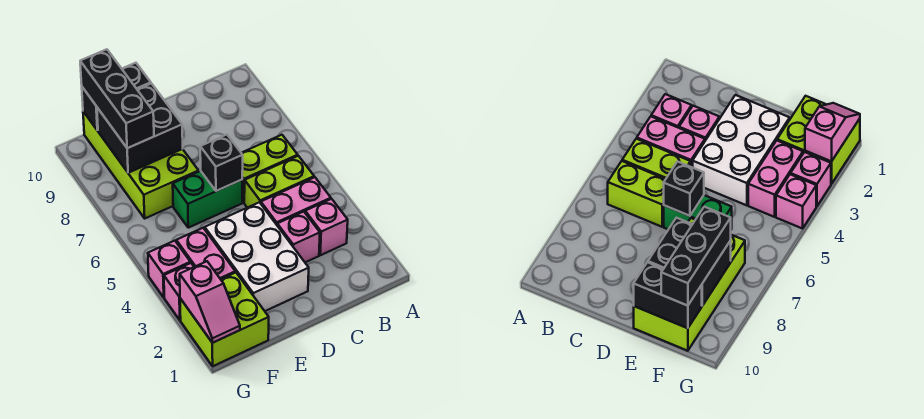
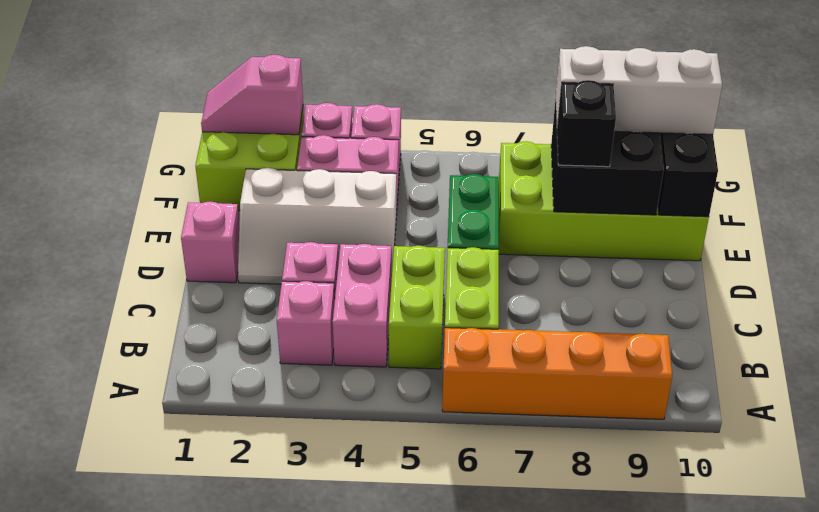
none -> orange 1x4 brick [442,328,672,419]
none -> pink 1x1 brick [181,202,239,283]
white 2x3 brick [205,202,309,311] -> white 2x3 slope [238,168,396,284]
black 1x1 brick [200,135,243,191] -> black 1x1 brick moved to [557,80,616,167]
black 1x3 brick [80,49,154,148] -> white 1x3 brick [556,46,722,134]

